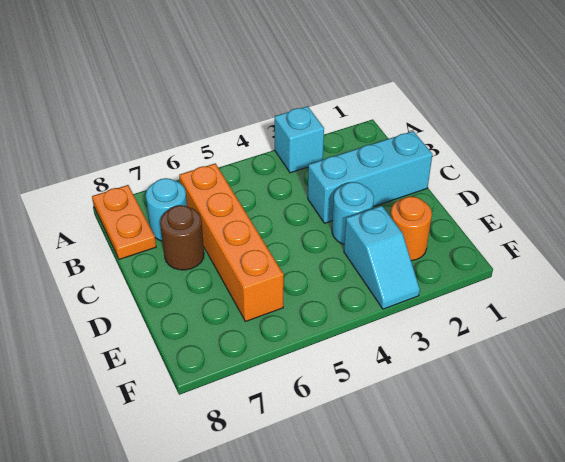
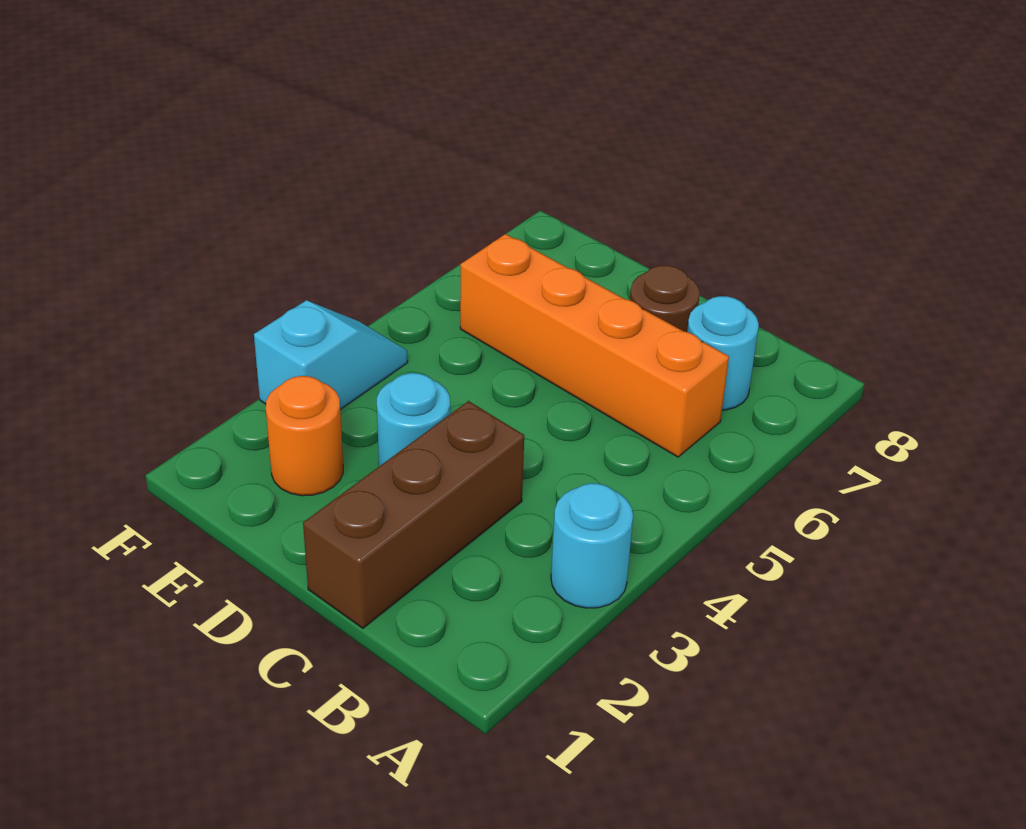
cyan 1x1 brick [275,106,324,173] -> cyan 1x1 round brick [551,483,633,608]
orange 1x2 plate [92,185,156,259] -> none
cyan 1x3 brick [308,131,433,223] -> brown 1x3 brick [303,401,524,628]
cyan 1x2 slope [344,206,420,309] -> cyan 1x2 slope turned to [254,300,408,410]

